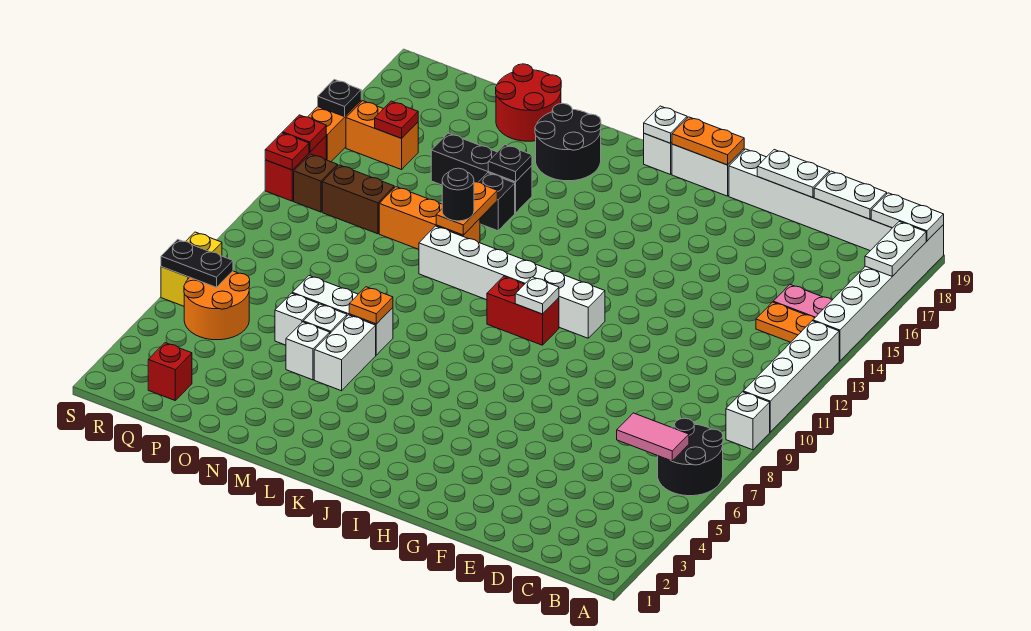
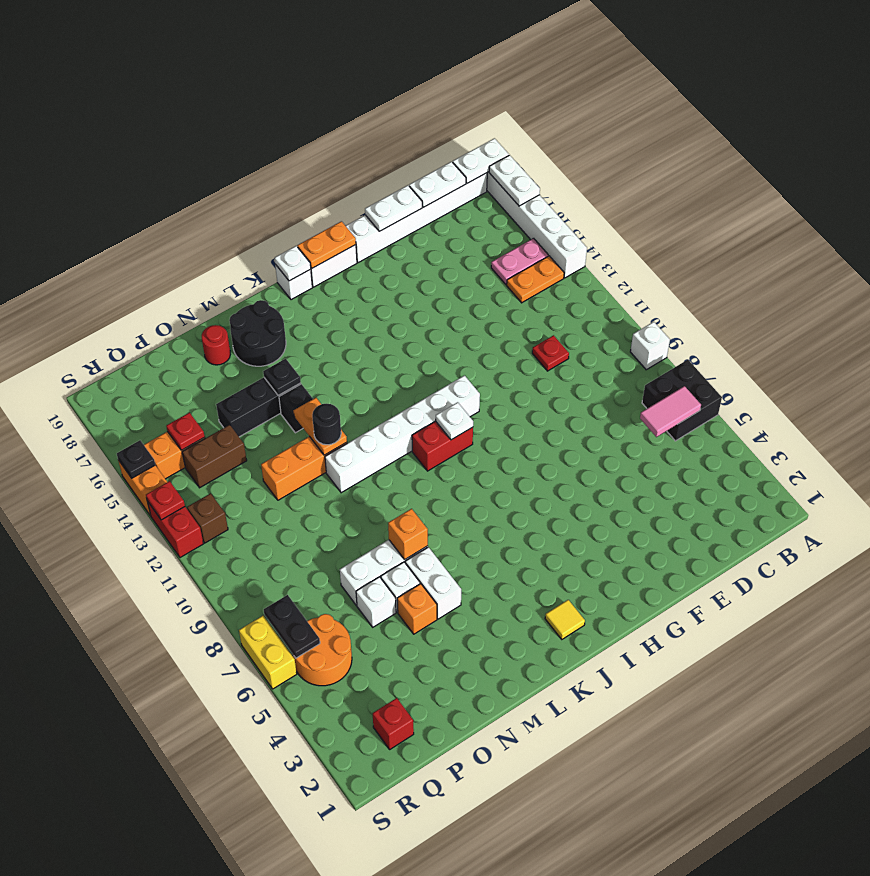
black 2x2 round brick [658,418,723,496] -> black 2x2 brick [642,360,722,441]
white 1x4 brick [743,321,839,432] -> none
none -> yellow 1x1 tile [545,600,585,639]
orange 1x1 plate [349,287,393,324] -> orange 1x1 brick [388,509,428,560]
white 1x1 brick [286,322,330,380] -> orange 1x1 brick [397,584,437,634]
red 2x2 round brick [496,64,561,141] -> red 1x1 round brick [202,325,231,365]
brown 1x2 brick [322,165,394,234] -> brown 1x2 brick moved to [182,425,247,488]
black 1x2 plate [161,239,233,287] -> black 1x2 plate turned to [264,595,320,658]
red 1x1 plate [265,133,309,170] -> red 1x1 plate moved to [532,335,569,371]

